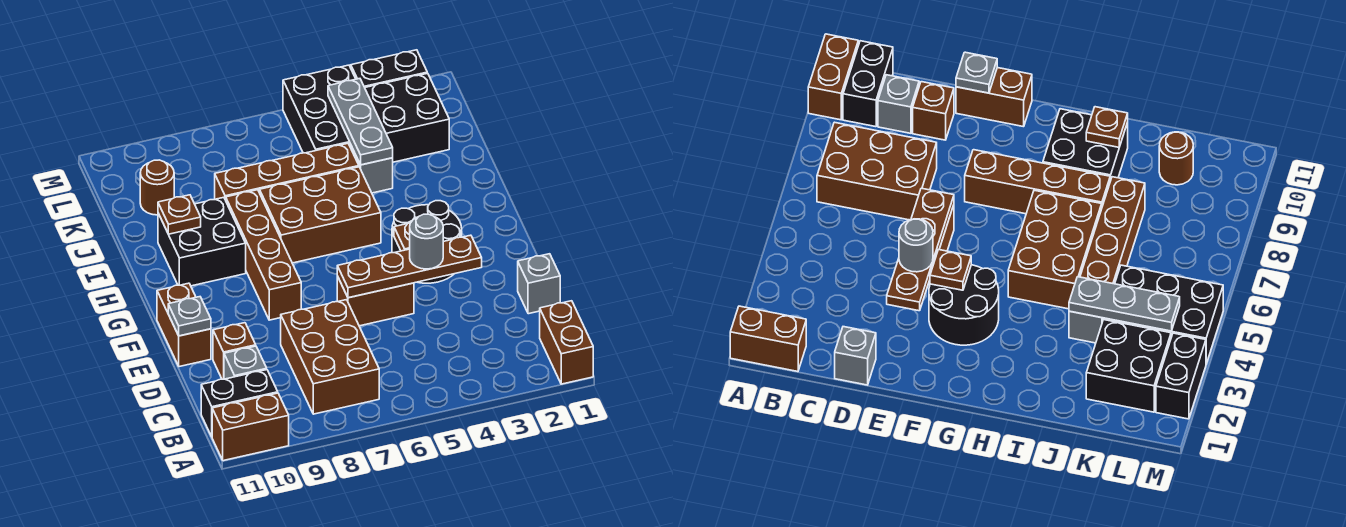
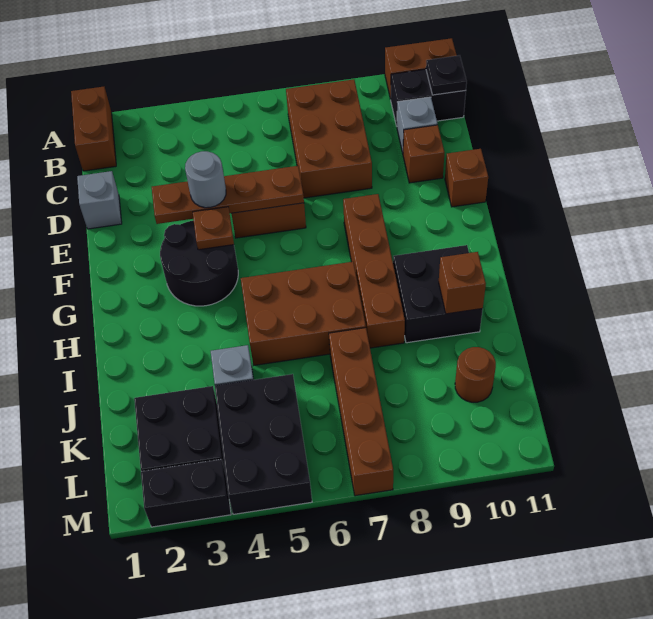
none -> black 1x1 plate [426,55,467,95]
brown 1x2 brick [157,283,211,367] -> brown 1x1 brick [445,149,488,207]
grey 1x1 plate [168,297,211,336] -> none
brown 1x1 plate [158,195,201,234] -> brown 1x1 brick [439,252,486,314]
grey 1x3 plate [328,79,393,165] -> none
brown 1x4 brick [215,143,359,200] -> brown 1x4 brick turned to [329,328,393,496]

